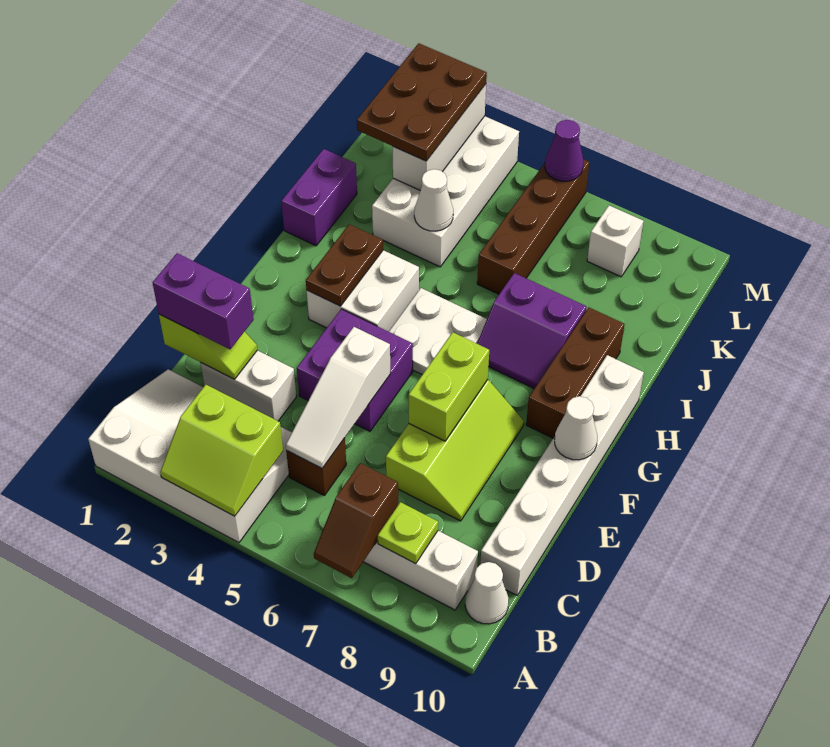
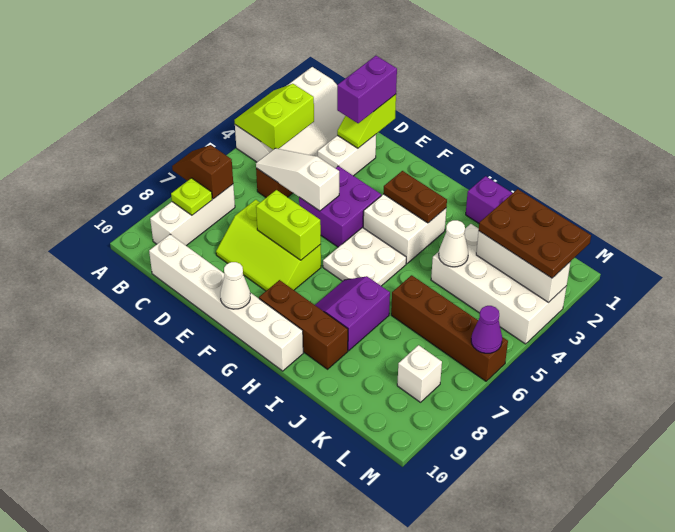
white 1x1 cone [465,562,509,624] -> none

